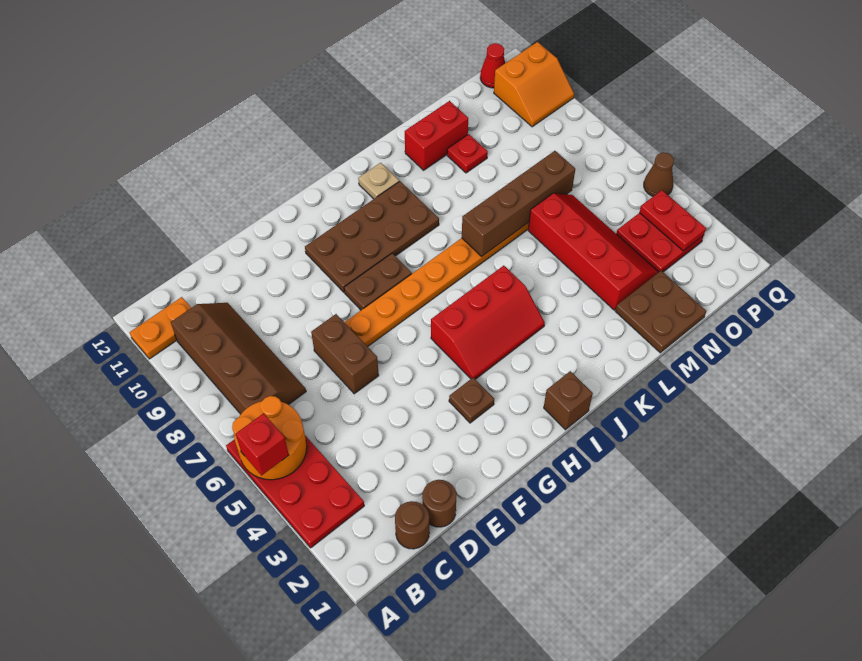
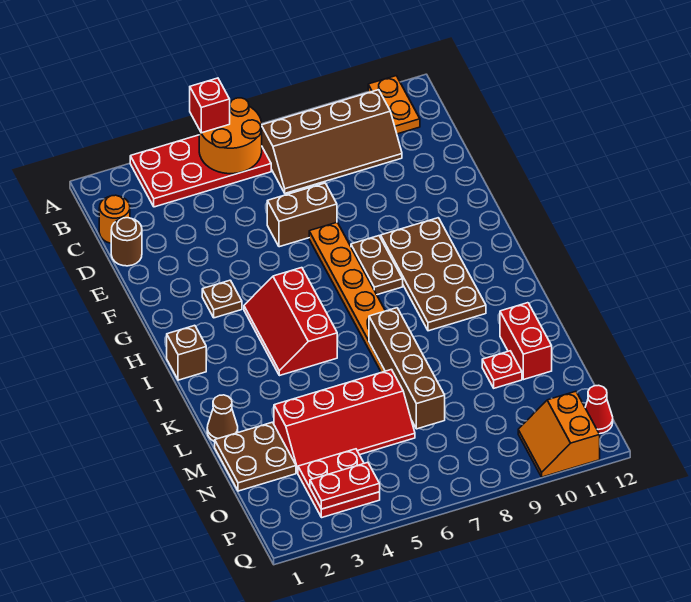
brown 1x1 round brick [395,501,429,549] -> orange 1x1 round brick [99,195,130,243]
tan 1x1 plate [358,163,399,199] -> none
brown 1x1 cone [644,153,674,196] -> brown 1x1 cone moved to [207,395,238,442]

